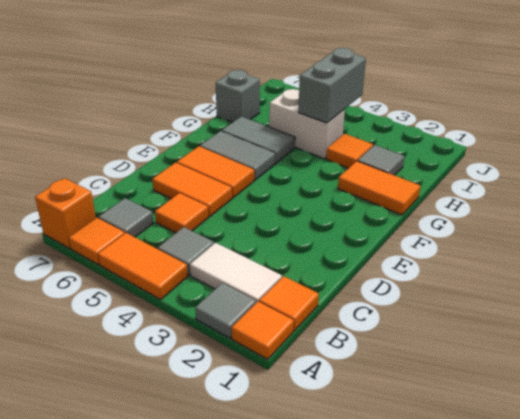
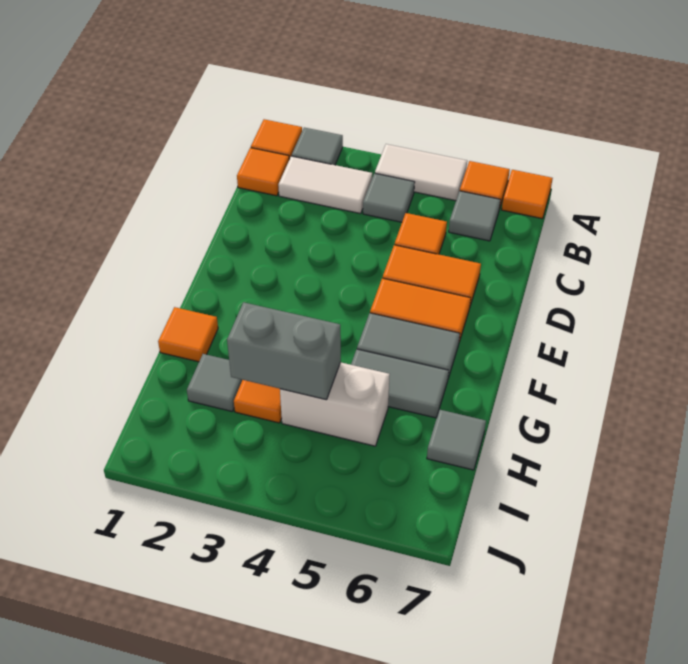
orange 1x2 tile [98,233,188,299] -> white 1x2 tile [375,144,467,201]
orange 1x1 brick [35,178,96,248] -> orange 1x1 tile [502,170,553,219]
orange 1x2 tile [338,161,420,215] -> orange 1x1 tile [158,307,218,362]
grey 1x2 brick [298,48,366,123] -> grey 1x2 brick turned to [227,302,341,400]
grey 1x1 brick [215,70,260,123] -> grey 1x1 tile [427,410,486,470]

